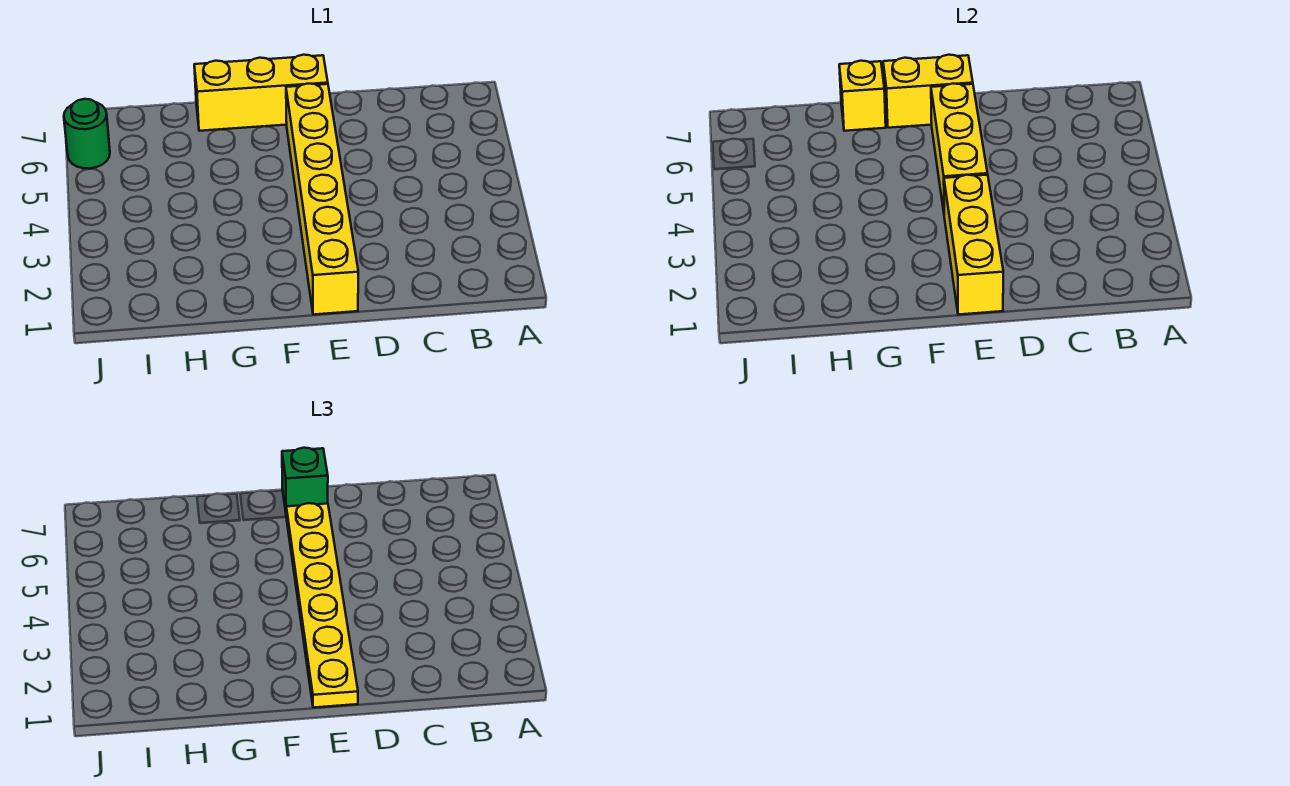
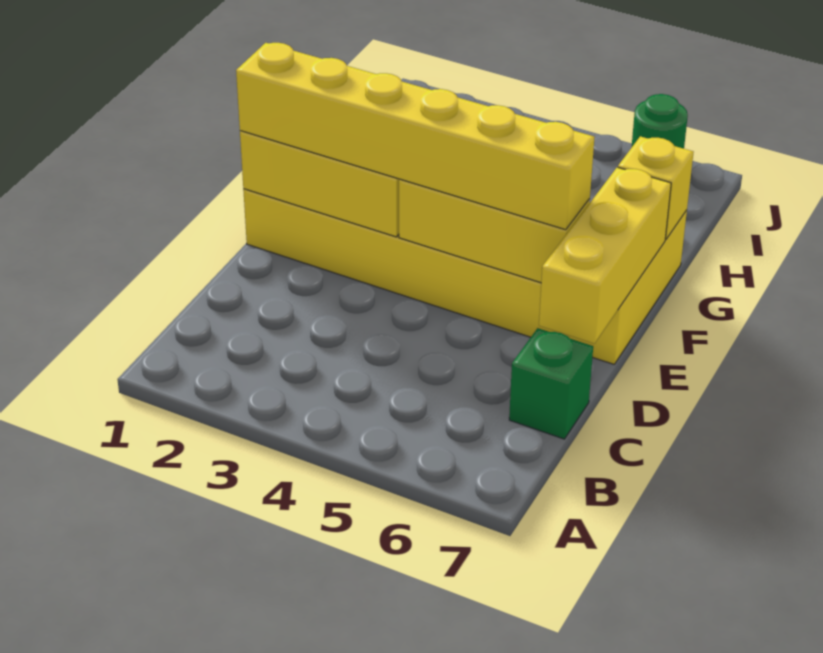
yellow 1x6 plate [286,503,358,708] -> yellow 1x6 brick [236,43,595,230]
yellow 1x2 brick [883,55,973,128] -> yellow 1x3 brick [539,167,671,344]
green 1x1 brick [282,448,328,517] -> green 1x1 brick moved to [509,328,593,439]

